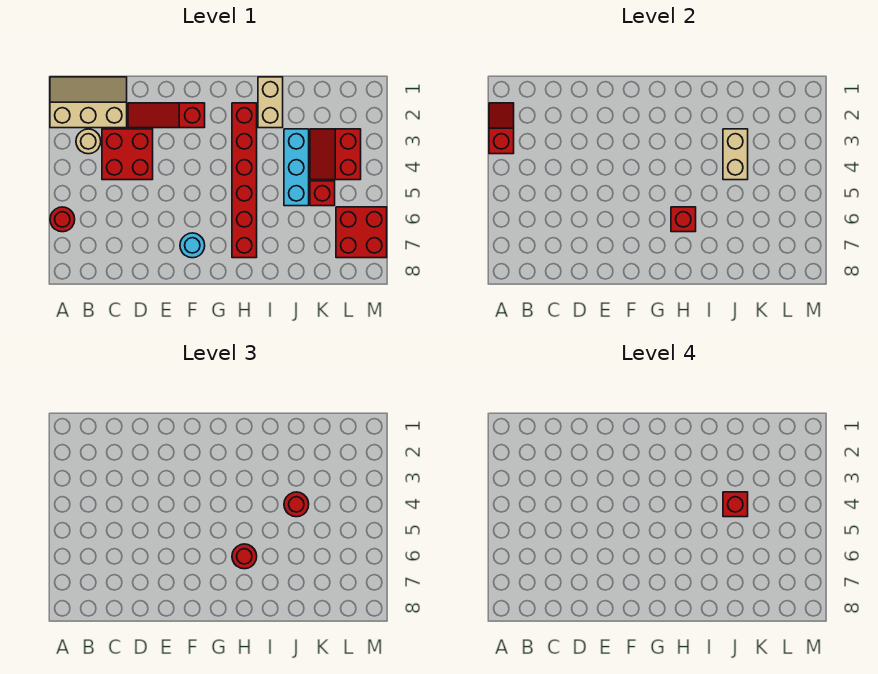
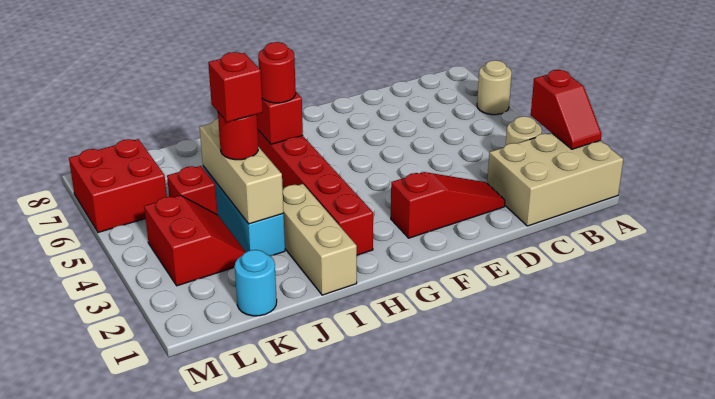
tan 2x3 slope [50,77,127,128] -> tan 2x3 brick [487,133,623,226]
red 1x1 round brick [50,207,75,232] -> tan 1x1 round brick [477,60,512,115]
red 2x2 brick [102,129,153,180] -> none
cyan 1x1 round brick [180,233,205,258] -> cyan 1x1 round brick moved to [235,250,277,316]
tan 1x2 brick [258,77,283,128] -> tan 1x3 brick [283,184,357,295]
tan 1x2 brick [723,129,748,180] -> tan 1x3 brick [200,119,284,224]

